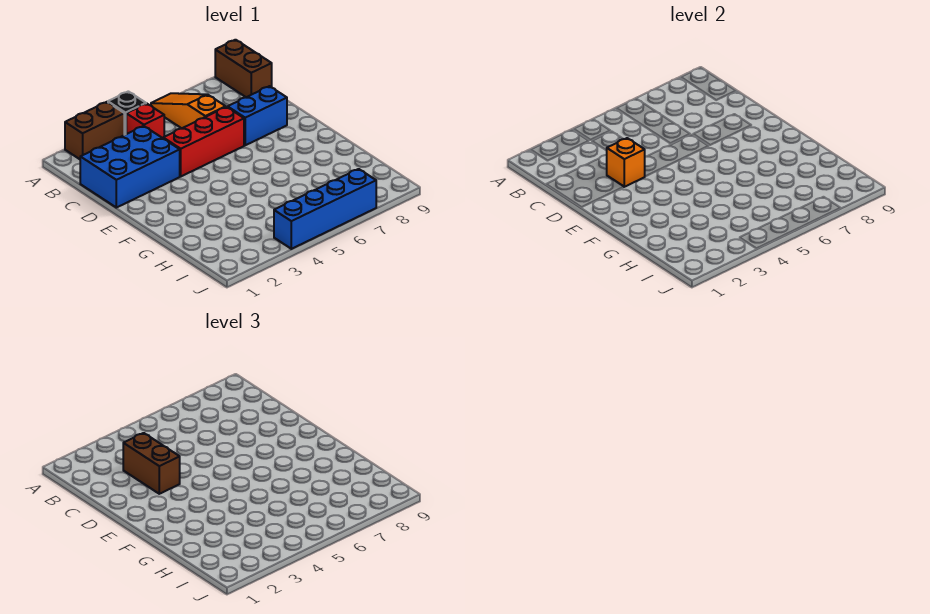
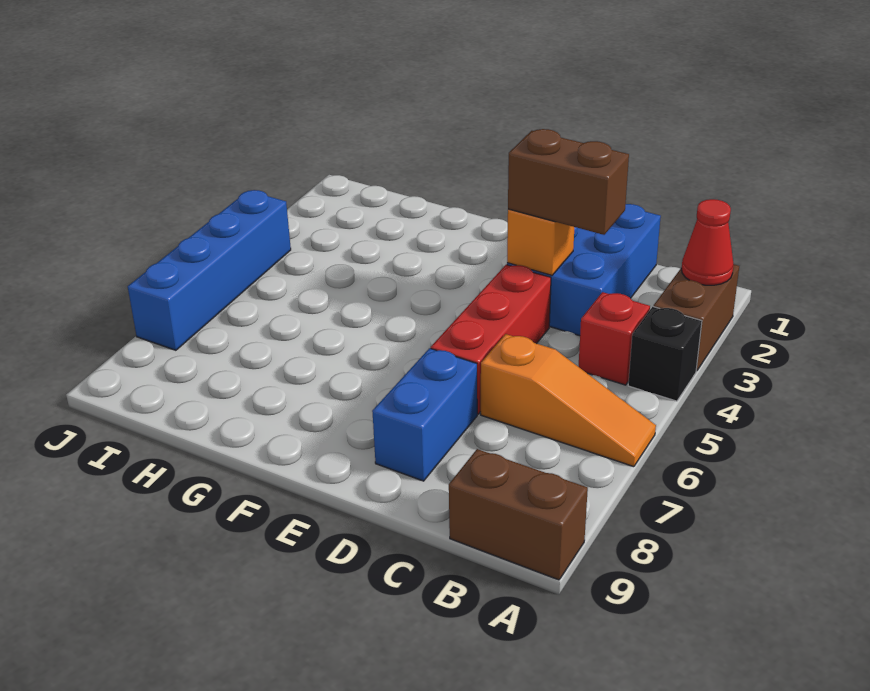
none -> red 1x1 cone [681,199,734,285]

